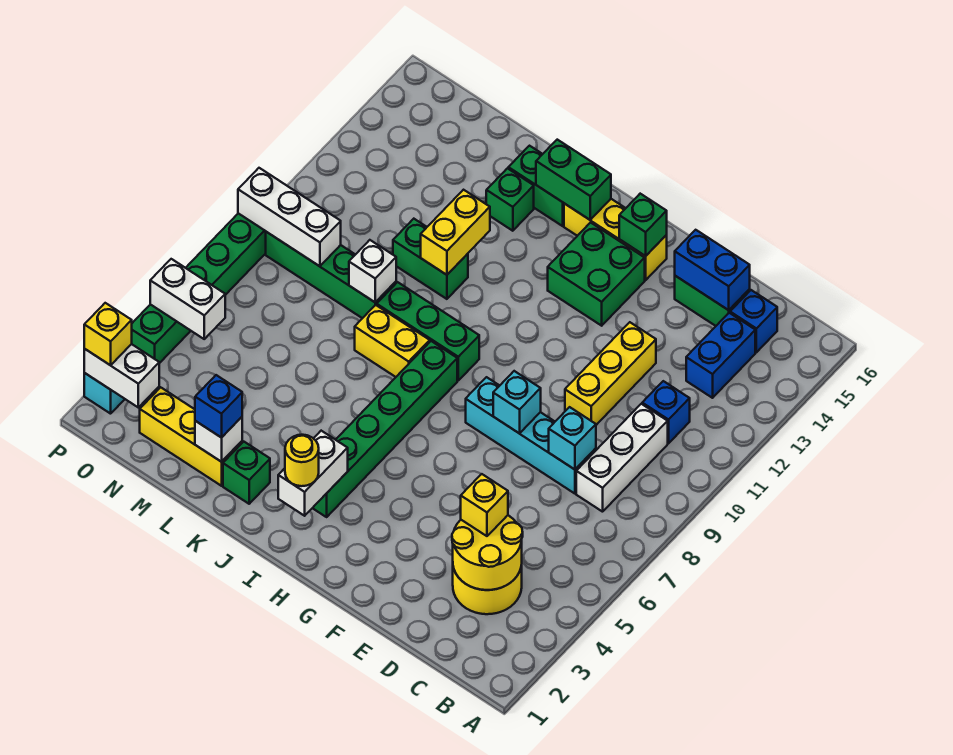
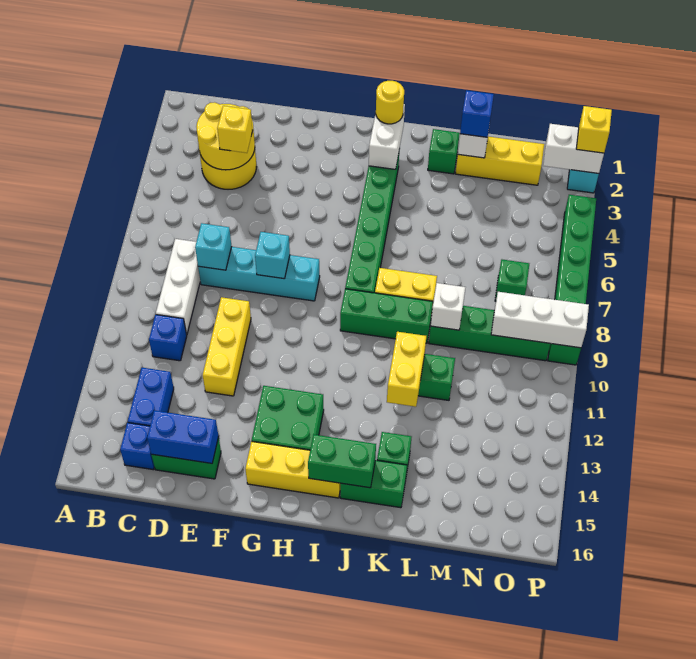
green 1x1 brick [619,194,667,256] -> green 1x1 brick moved to [495,260,529,301]
white 1x2 brick [150,259,225,339] -> none

